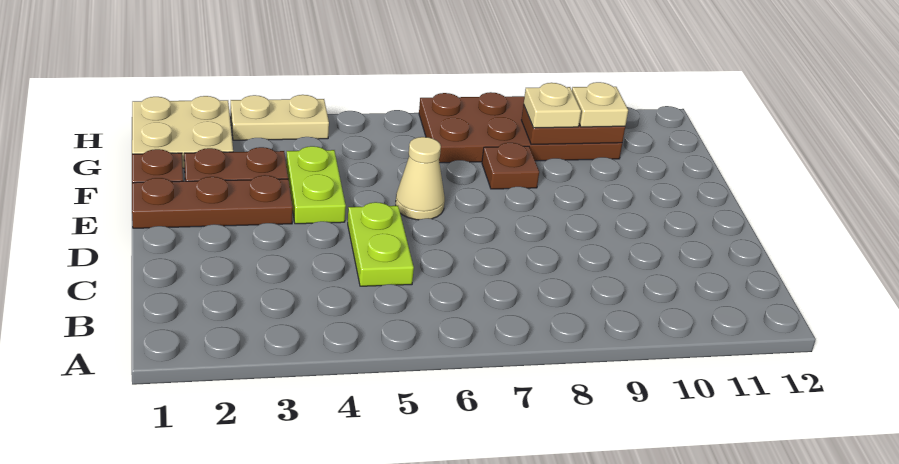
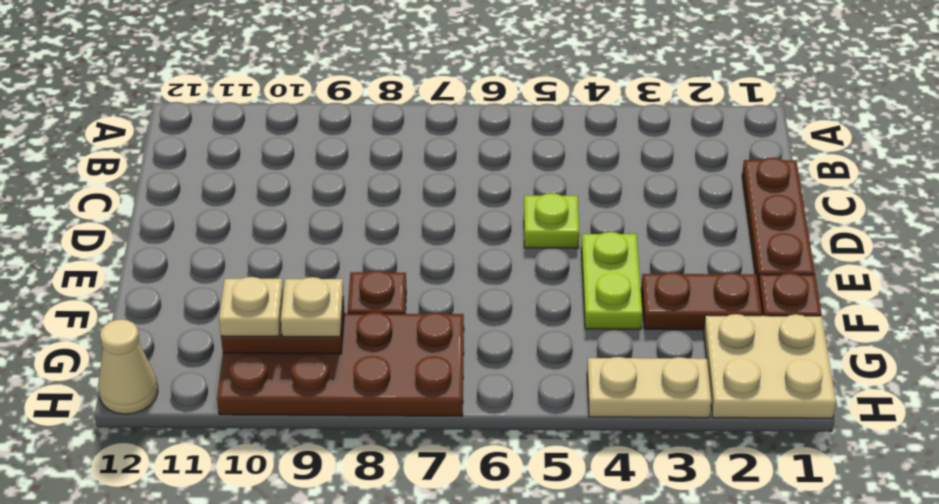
lime 1x2 plate [348,202,414,286] -> lime 1x1 plate [524,193,579,248]
brown 1x3 plate [132,175,293,228] -> brown 1x3 plate turned to [742,158,815,282]
tan 1x1 cone [396,137,445,220] -> tan 1x1 cone moved to [98,319,158,414]

